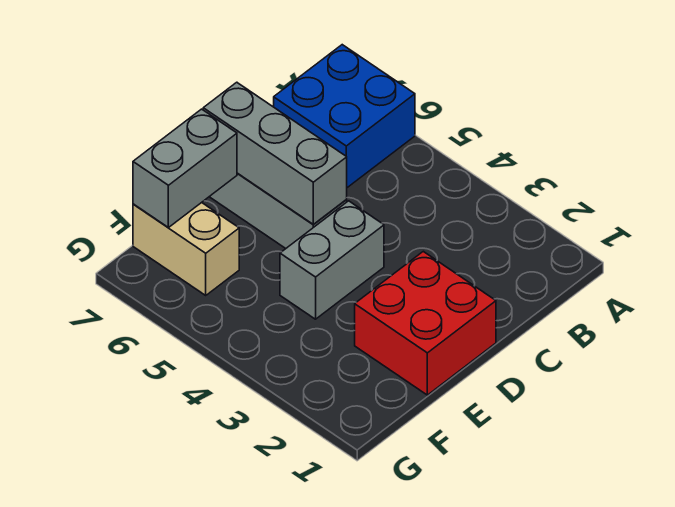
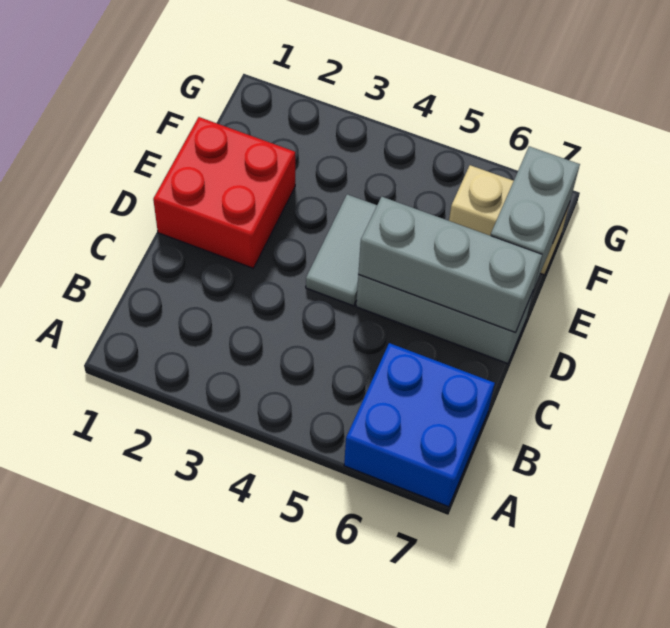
grey 1x2 brick [280,201,384,319] -> grey 1x2 tile [306,194,377,306]

